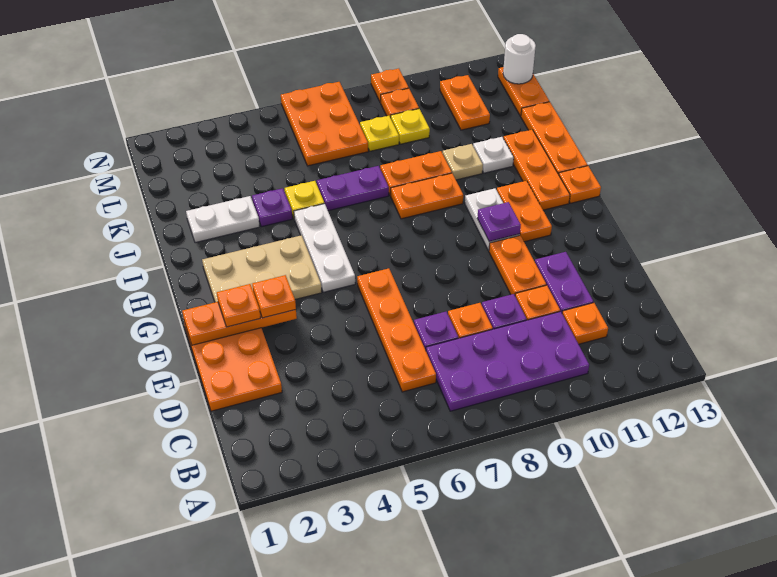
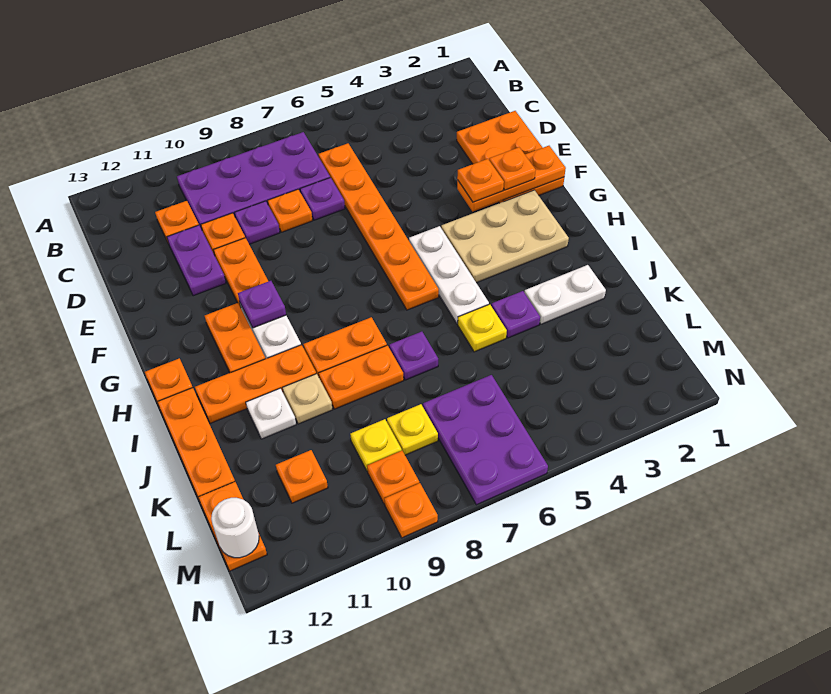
orange 1x4 plate [357,268,436,392] -> orange 1x6 plate [319,143,439,310]
orange 1x3 plate [504,130,570,210] -> orange 1x3 plate turned to [195,345,316,423]
purple 1x2 plate [317,166,389,211] -> purple 1x1 plate [389,332,438,380]
orange 2x3 plate [281,82,368,166] -> purple 2x3 plate [423,375,548,505]
orange 1x2 plate [440,75,490,130] -> orange 1x1 plate [276,450,328,503]

